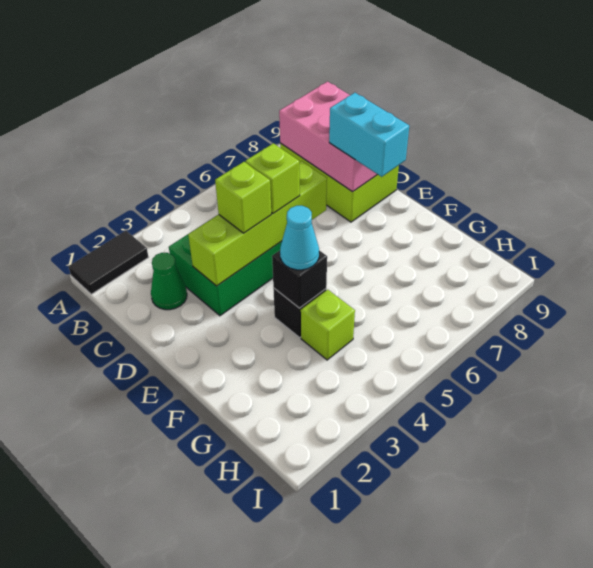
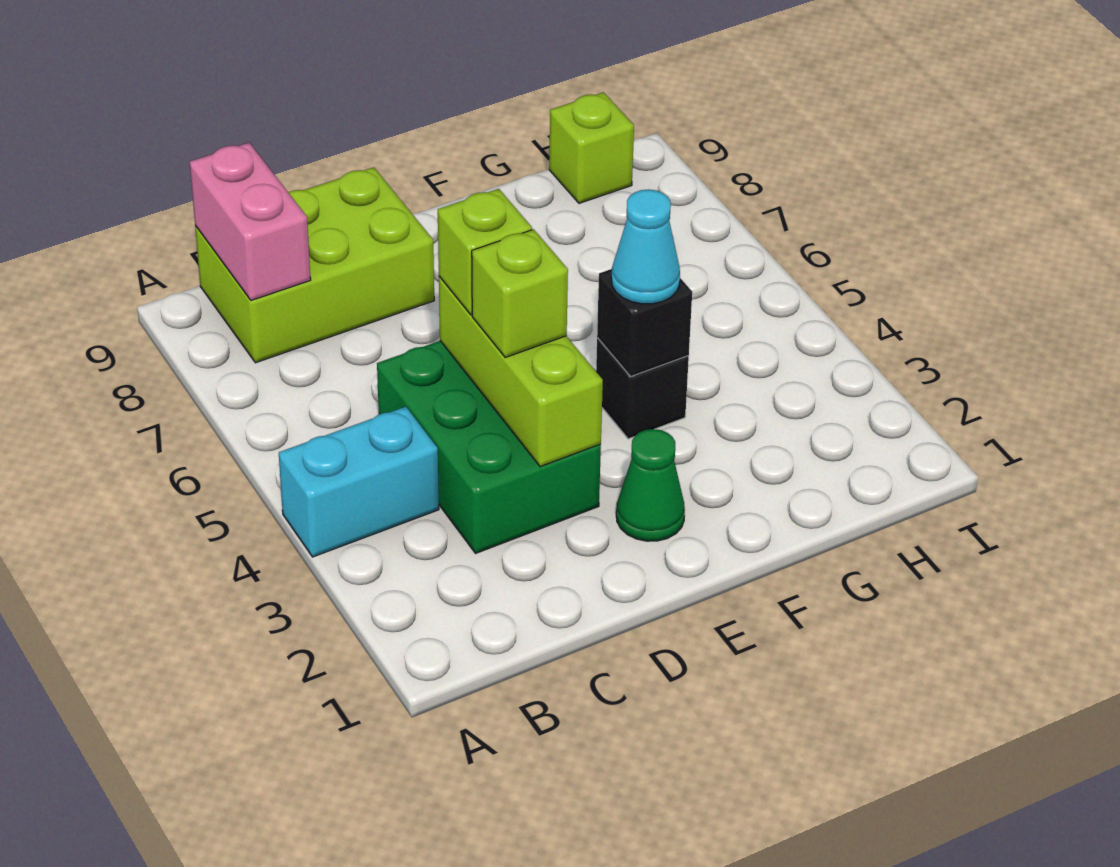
black 1x2 tile [68,231,148,294] -> none
pink 2x3 brick [279,82,378,192] -> pink 1x2 brick [190,143,311,300]
green 1x1 cone [151,253,187,310] -> green 1x1 cone moved to [616,429,685,541]
lime 1x4 brick [188,161,327,286] -> lime 1x3 brick [439,276,603,467]
cyan 1x2 brick [329,93,409,177] -> cyan 1x2 brick moved to [279,407,439,557]
lime 1x1 brick [301,290,355,360] -> lime 1x1 brick moved to [549,92,634,203]

